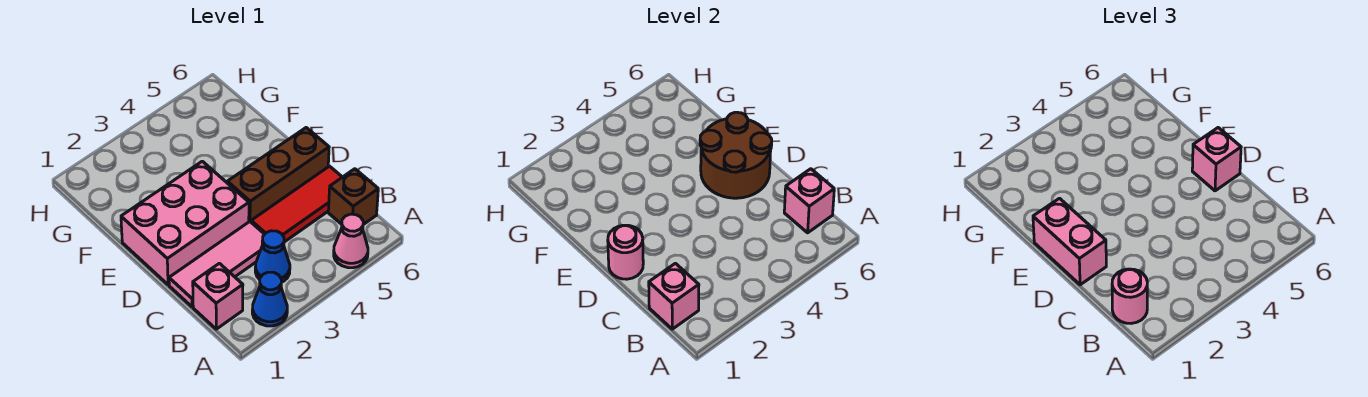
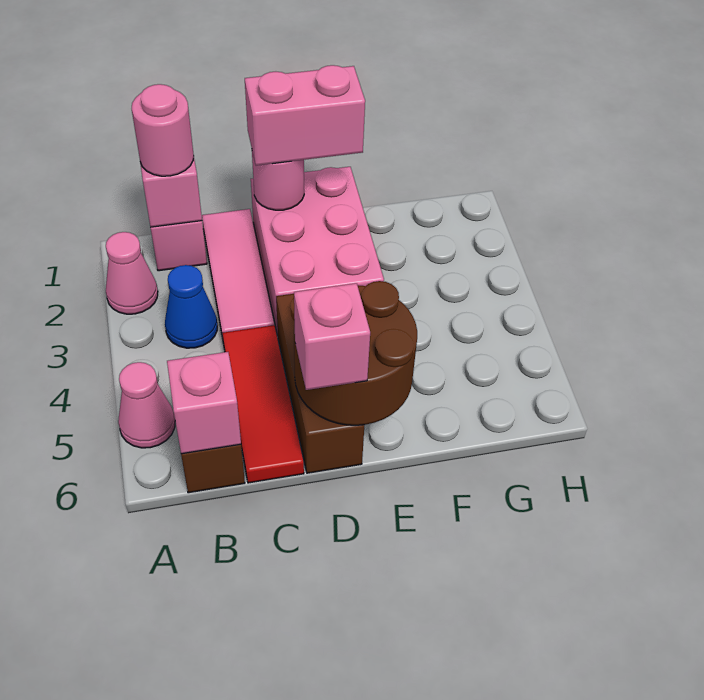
blue 1x1 cone [252,272,287,326] -> pink 1x1 cone [106,232,158,314]

